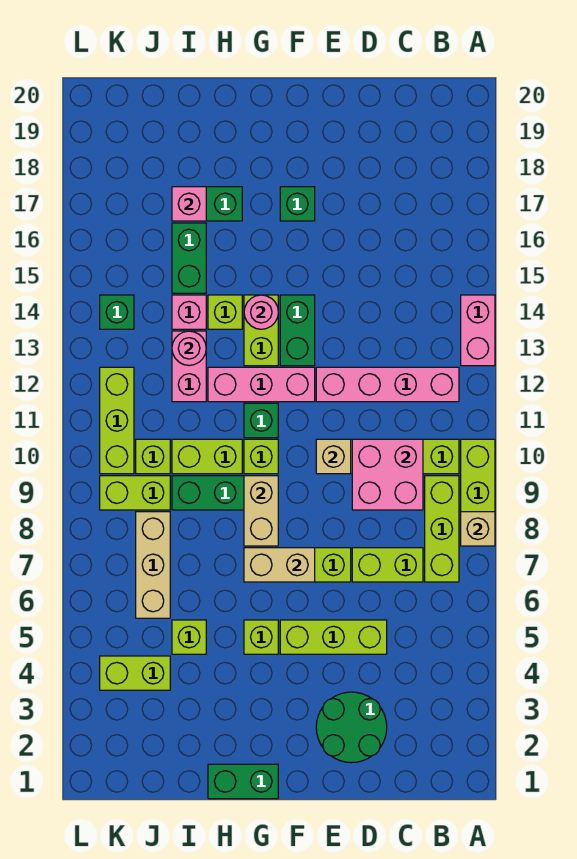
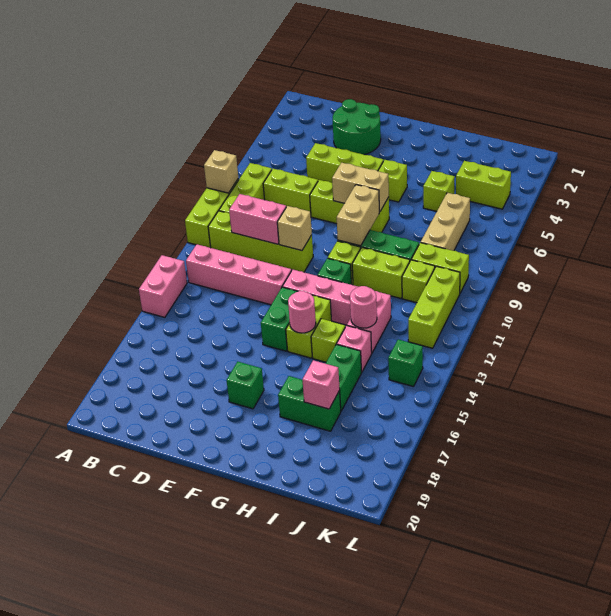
pink 2x2 brick [352,439,423,510] -> pink 1x2 brick [229,194,286,244]
green 1x2 brick [208,764,278,799] -> none

